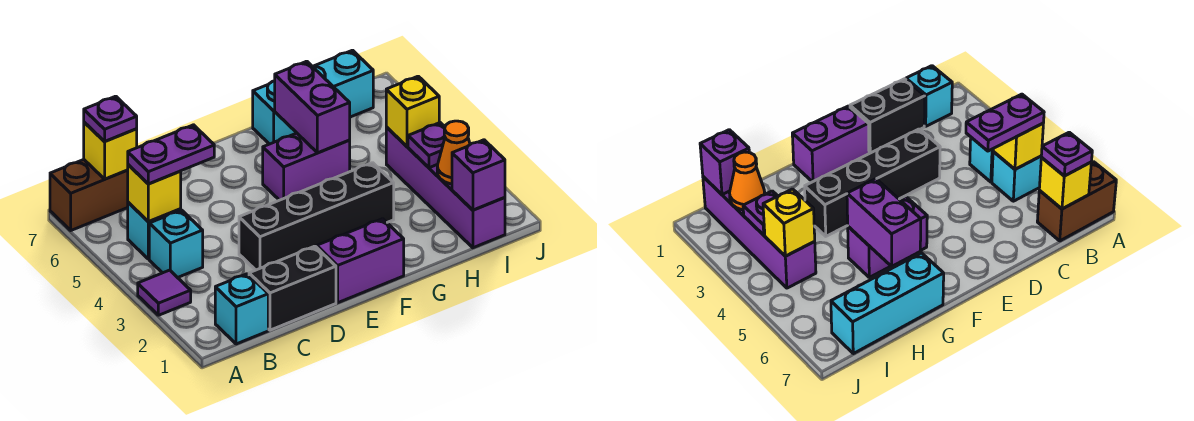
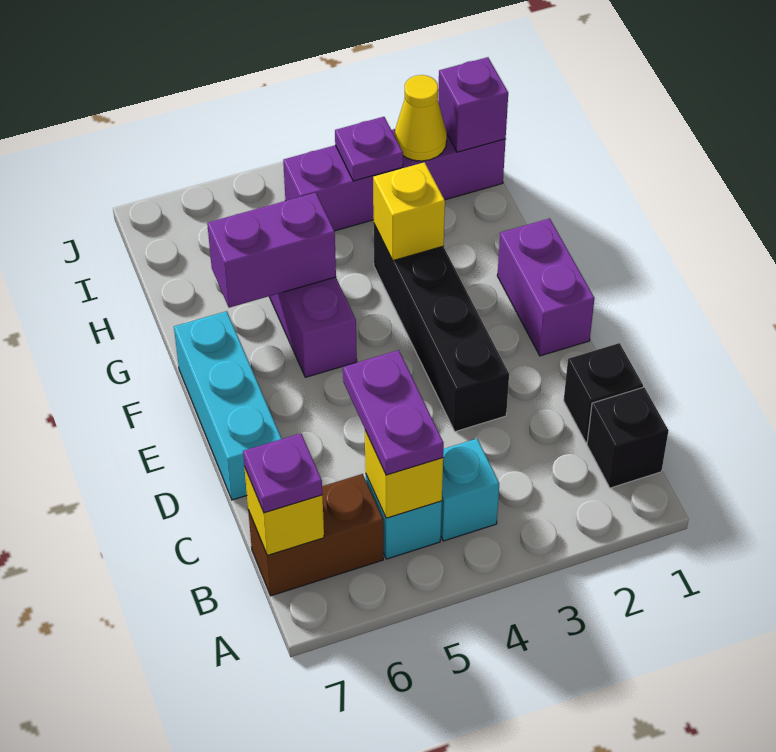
purple 1x1 tile [138,270,191,315] -> none
brown 1x2 brick [50,160,128,230] -> brown 1x2 brick turned to [248,474,383,596]
cyan 1x1 brick [215,274,268,344] -> black 1x1 brick [587,387,669,488]
black 1x2 brick [249,246,336,330] -> black 1x1 brick [564,343,643,443]
cyan 1x3 brick [253,50,373,144] -> cyan 1x3 brick moved to [174,311,282,500]
orange 1x1 cone [437,121,470,184] -> yellow 1x1 cone [394,75,447,161]
yellow 1x1 brick [386,76,439,146] -> yellow 1x1 brick moved to [373,162,445,261]

